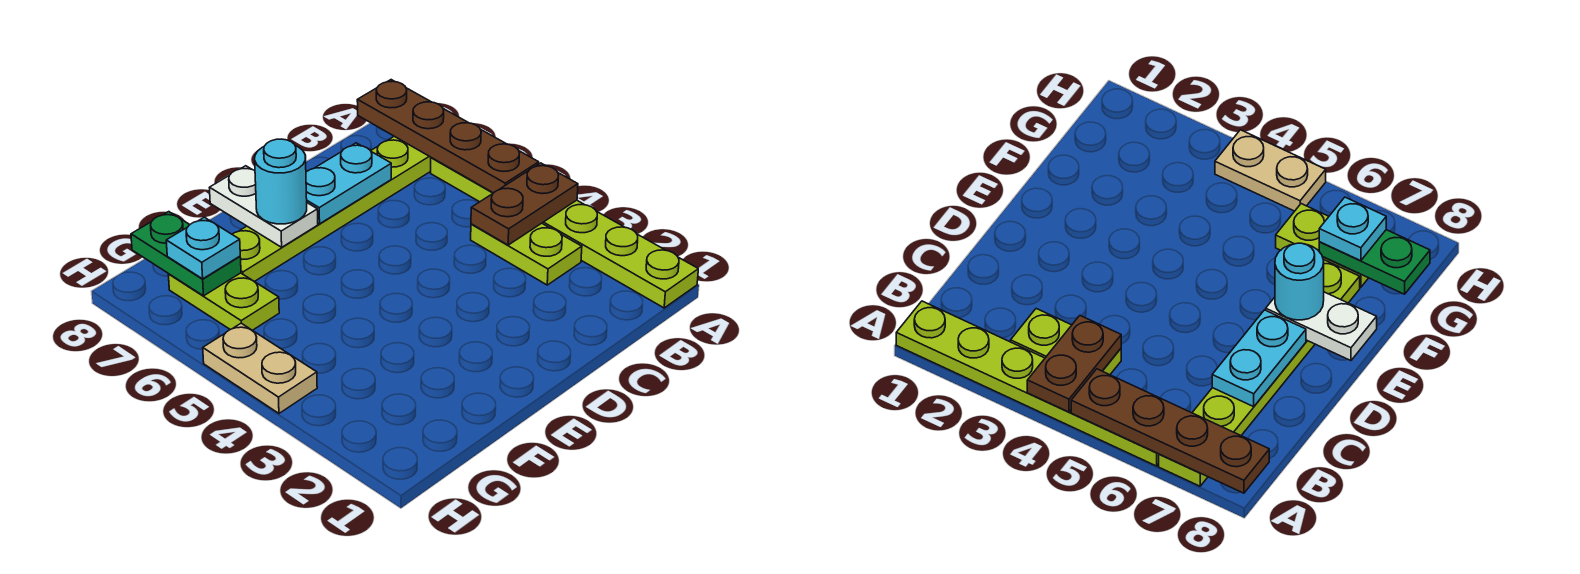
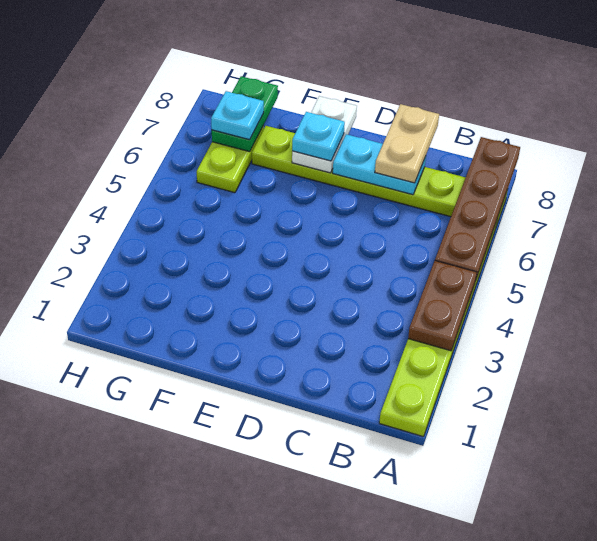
brown 1x2 plate [471,163,578,245] -> brown 1x2 plate turned to [408,261,477,351]
lime 1x2 plate [471,223,582,285] -> none
cyan 1x1 round brick [255,139,307,224] -> cyan 1x1 plate [292,112,345,161]
tan 1x2 plate [203,323,317,413] -> tan 1x2 plate moved to [375,104,439,183]

